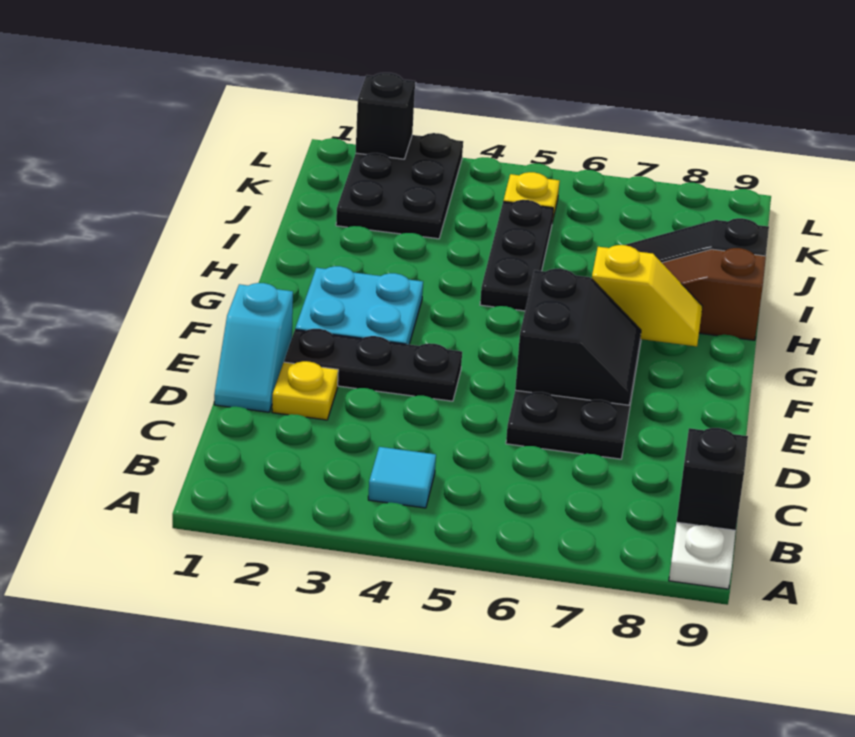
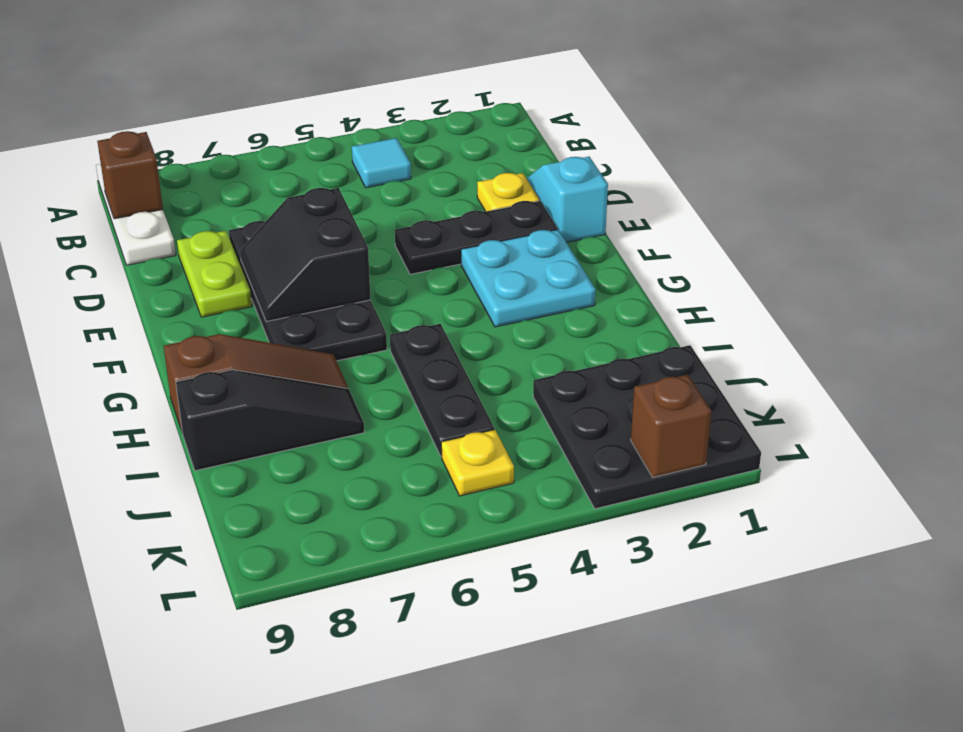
black 1x1 brick [677,428,748,530] -> brown 1x1 brick [97,131,163,219]
none -> lime 1x2 plate [177,231,252,317]
yellow 1x2 slope [592,245,702,346] -> none
black 2x3 plate [336,133,463,239] -> black 3x3 plate [533,345,761,509]
black 1x1 brick [356,73,415,159] -> brown 1x1 brick [631,375,711,477]

